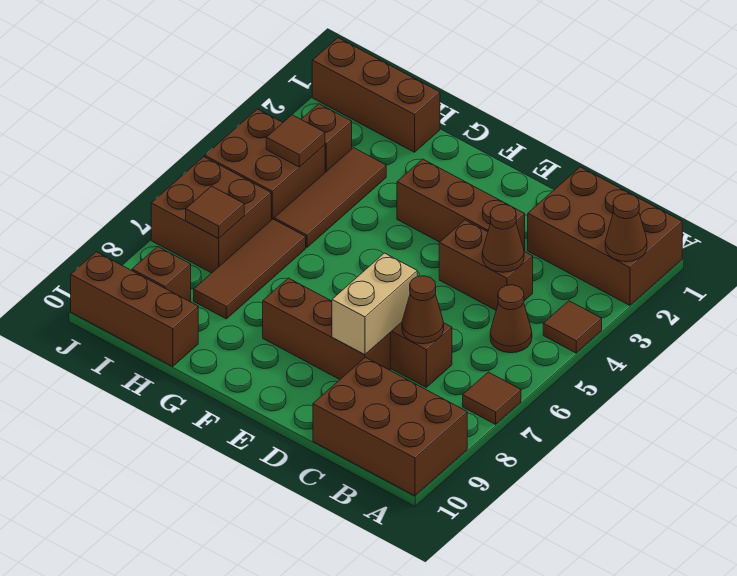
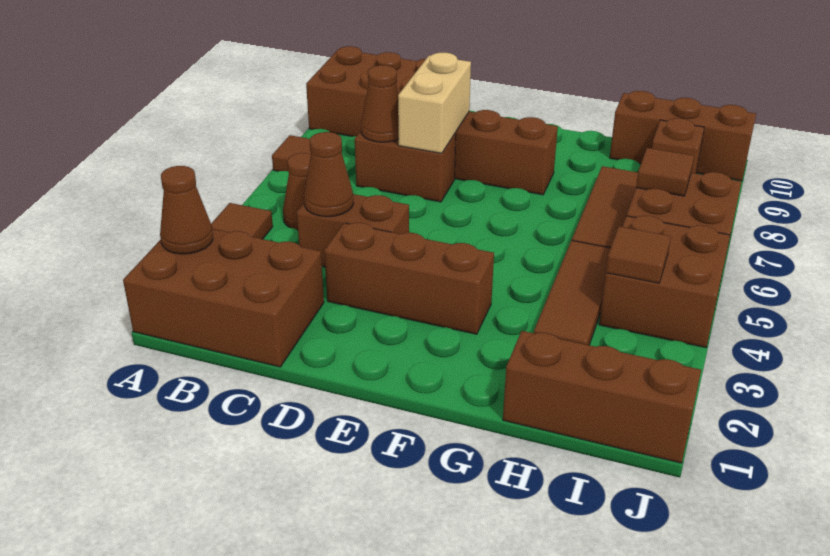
brown 1x1 brick [301,104,352,172] -> none

